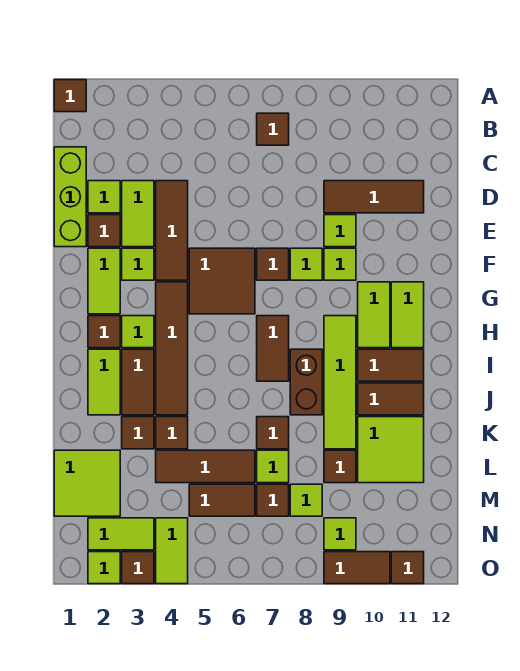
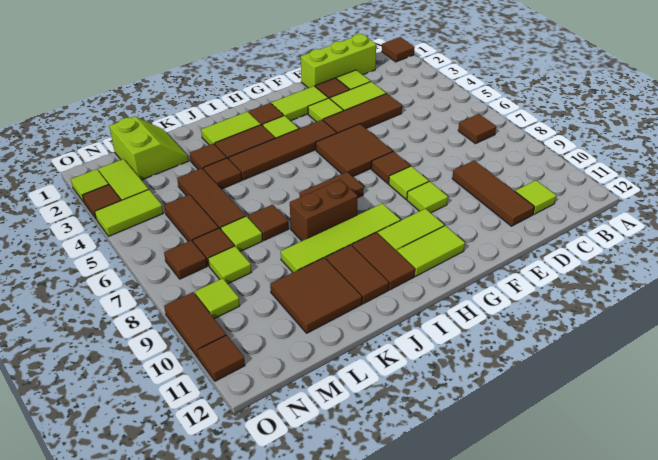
lime 1x1 tile [324,215,356,247] -> lime 1x1 tile moved to [515,180,556,215]
lime 2x2 tile [358,417,424,483] -> brown 2x2 tile [270,258,362,333]
lime 2x2 tile [54,450,120,516] -> lime 2x2 slope [109,116,189,180]
brown 1x1 tile [324,450,356,483] -> brown 1x1 tile moved to [164,240,207,279]

